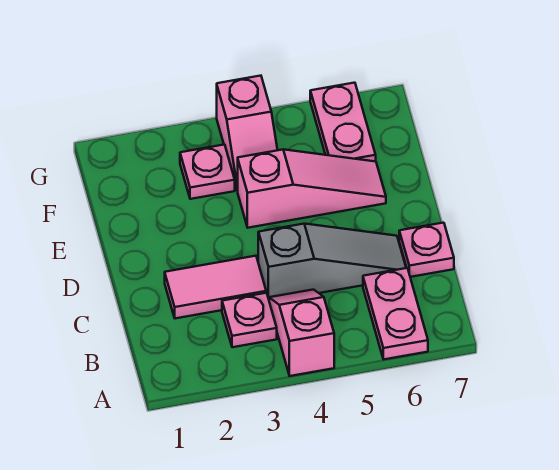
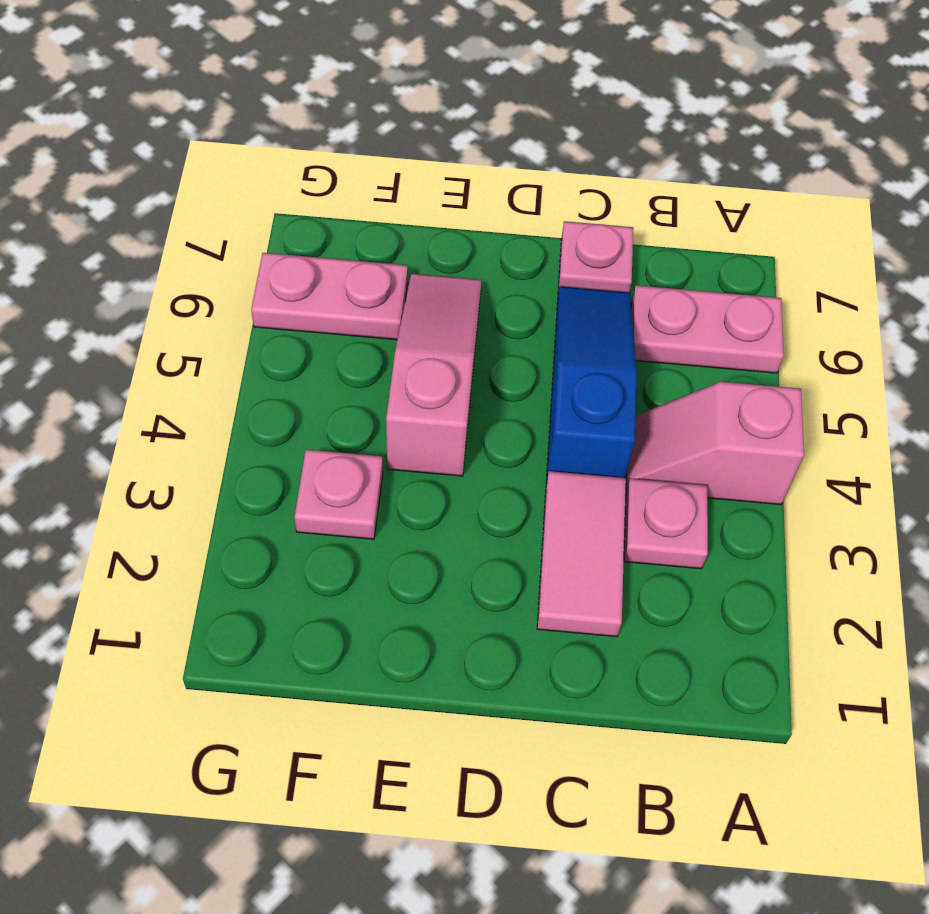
grey 1x3 slope [258,224,406,299] -> blue 1x3 slope [546,287,637,483]
pink 1x2 slope [217,76,277,191] -> none

